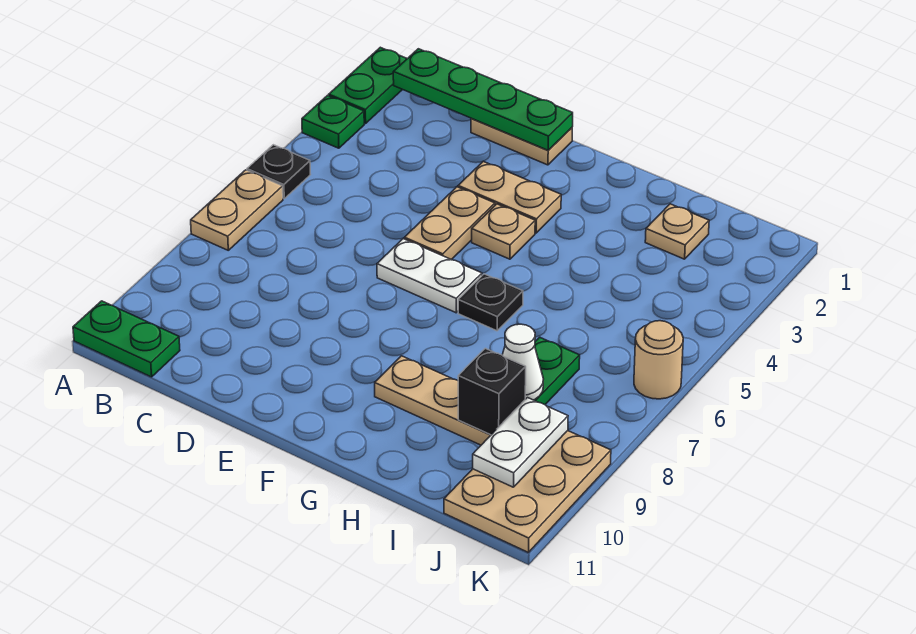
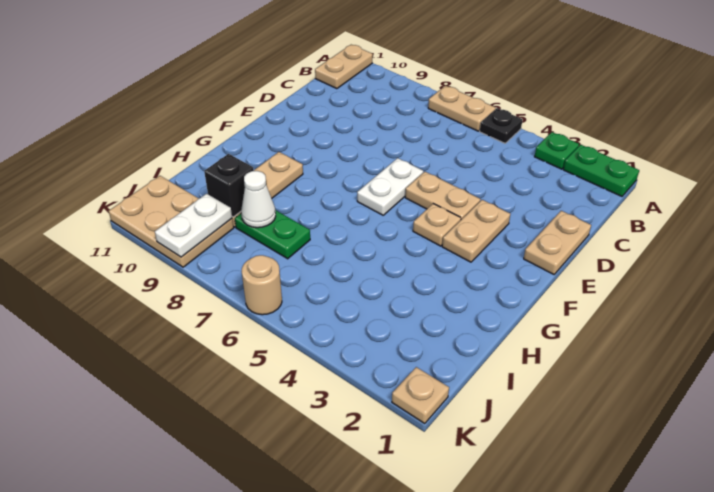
green 1x2 plate [73,301,180,377] -> tan 1x2 plate [315,45,373,89]
green 1x4 plate [393,49,573,150] -> none
black 1x1 plate [458,274,523,331] -> none
tan 1x1 plate [645,204,709,259] -> tan 1x1 plate moved to [392,367,449,424]
white 1x2 plate [473,398,568,487] -> white 1x2 plate turned to [155,194,232,257]

